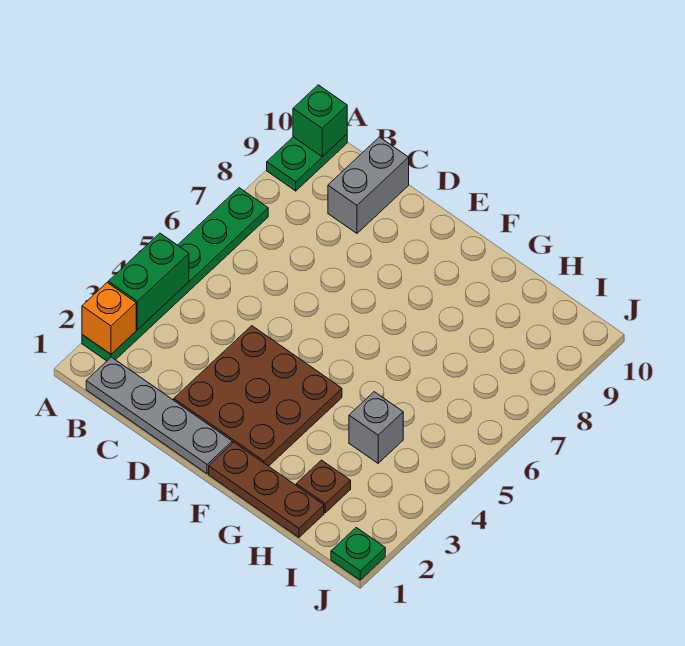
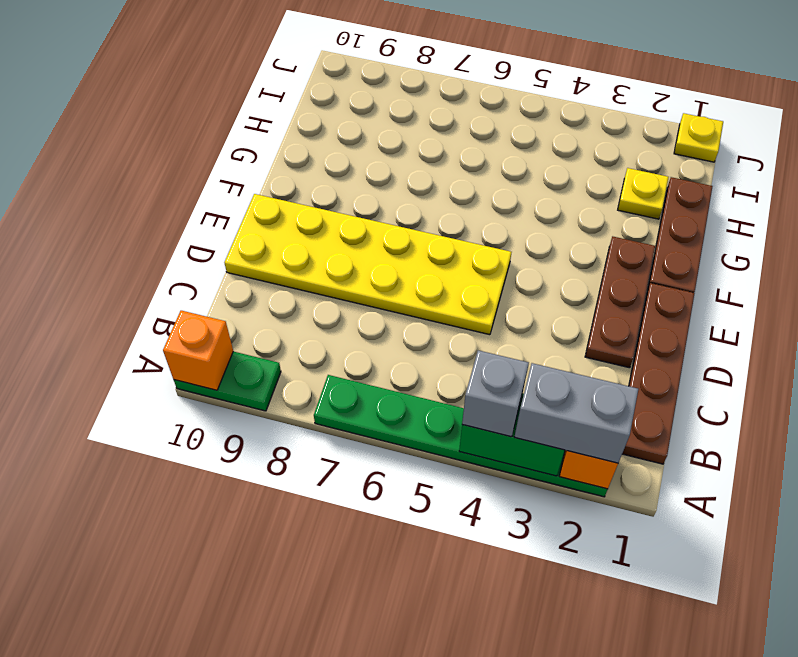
green 1x1 brick [293,85,347,157] -> orange 1x1 brick [163,311,233,390]
grey 1x4 plate [86,357,232,474] -> brown 1x4 plate [622,283,695,464]
grey 1x2 brick [328,137,409,233] -> grey 1x2 brick moved to [515,363,638,463]
brown 3x3 plate [174,326,342,466] -> brown 1x3 plate [585,236,655,368]
none -> yellow 2x6 plate [225,194,511,335]
brown 1x1 plate [296,460,351,513] -> yellow 1x1 plate [618,168,669,219]
grey 1x1 brick [349,392,403,463] -> grey 1x1 brick moved to [462,350,529,437]
green 1x1 plate [331,528,385,580] -> yellow 1x1 plate [674,113,723,162]

